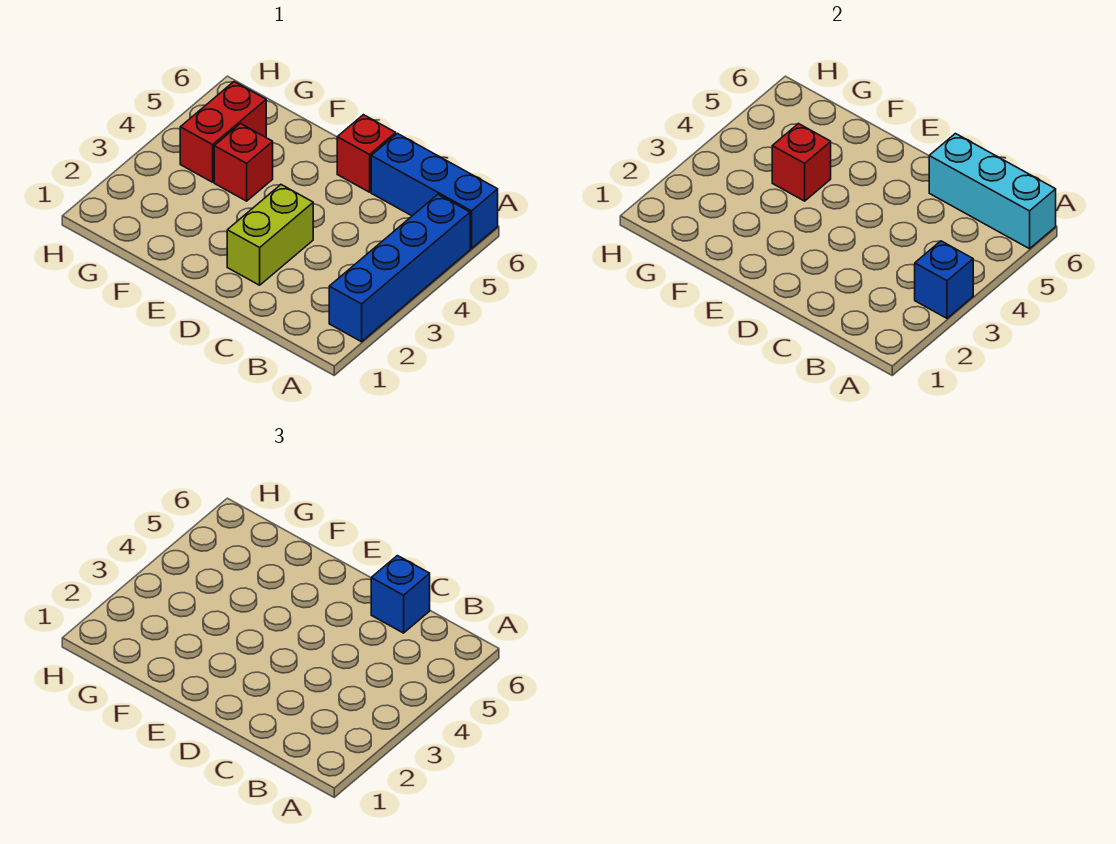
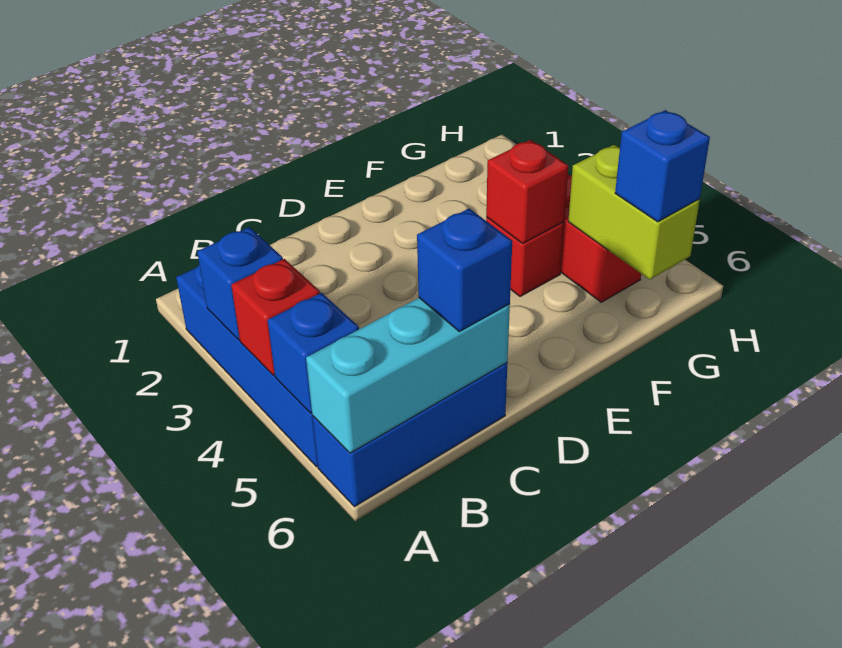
none -> blue 1x1 brick [267,293,359,413]
lime 1x2 brick [227,185,313,285] -> lime 1x2 brick moved to [568,145,700,279]
red 1x1 brick [337,115,396,192] -> red 1x1 brick moved to [231,259,320,375]
none -> blue 1x1 brick [615,110,710,222]

